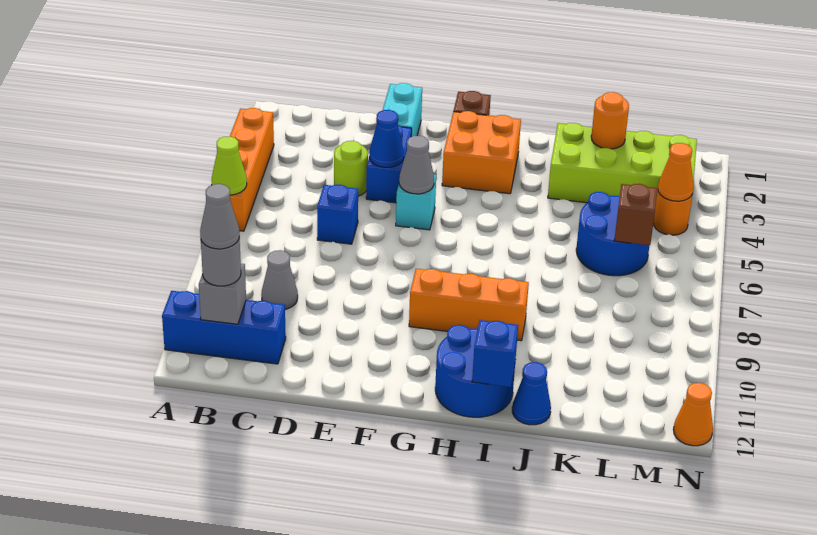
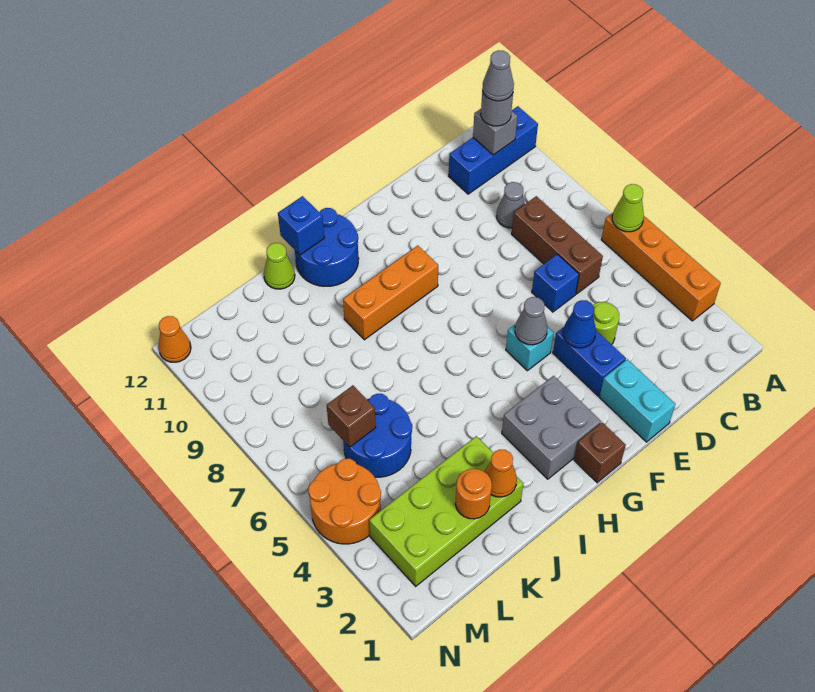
none -> brown 1x3 brick [512,196,603,294]
orange 2x2 brick [442,111,521,194] -> grey 2x2 brick [502,376,601,479]
blue 1x1 cone [512,362,551,425] -> lime 1x1 cone [264,243,295,289]
orange 1x1 round brick [653,191,692,235] -> orange 2x2 round brick [308,458,381,544]
orange 1x1 cone [658,143,694,201] -> orange 1x1 cone moved to [484,449,517,497]

